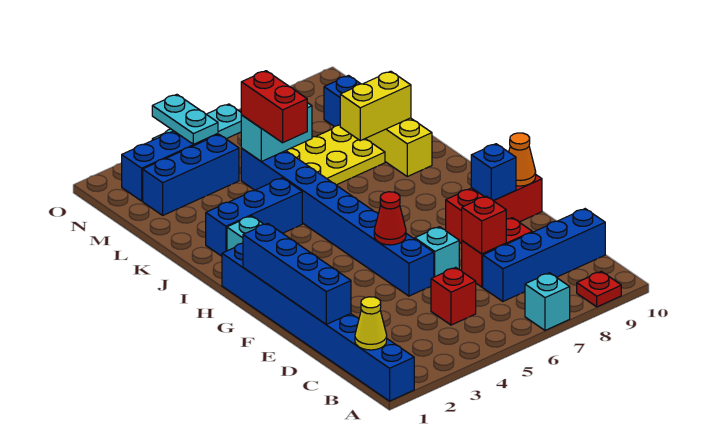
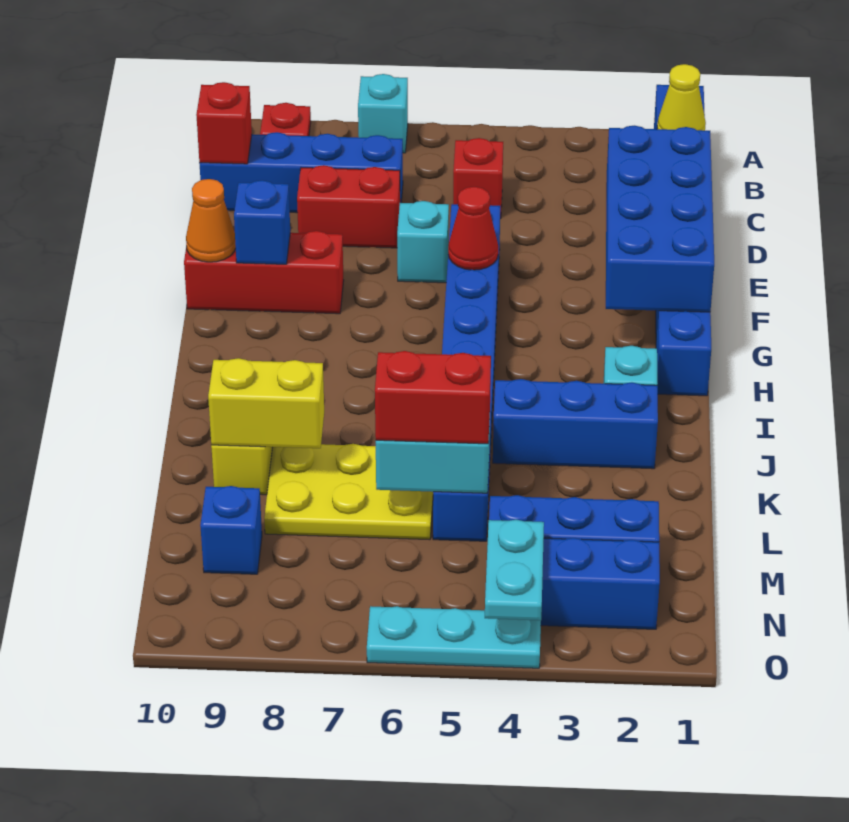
blue 1x4 brick [243,223,351,324] -> blue 2x4 brick [606,126,714,312]
red 1x1 brick [462,196,506,254] -> red 1x1 brick moved to [196,82,252,164]
red 1x2 brick [241,71,307,143] -> red 1x2 brick turned to [375,351,491,444]

